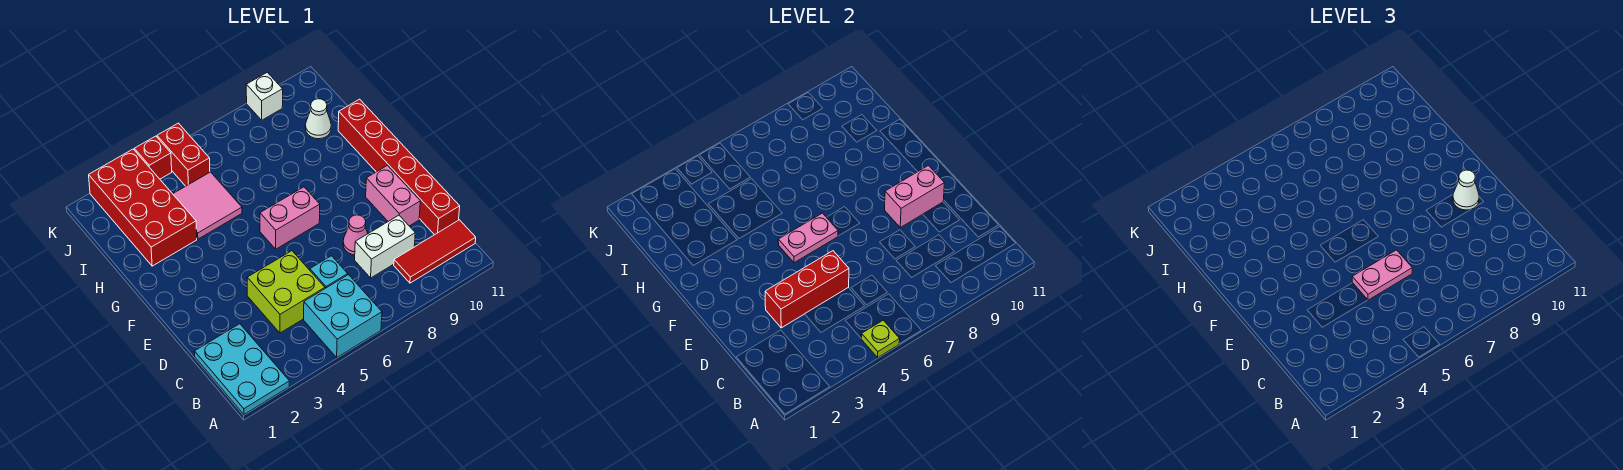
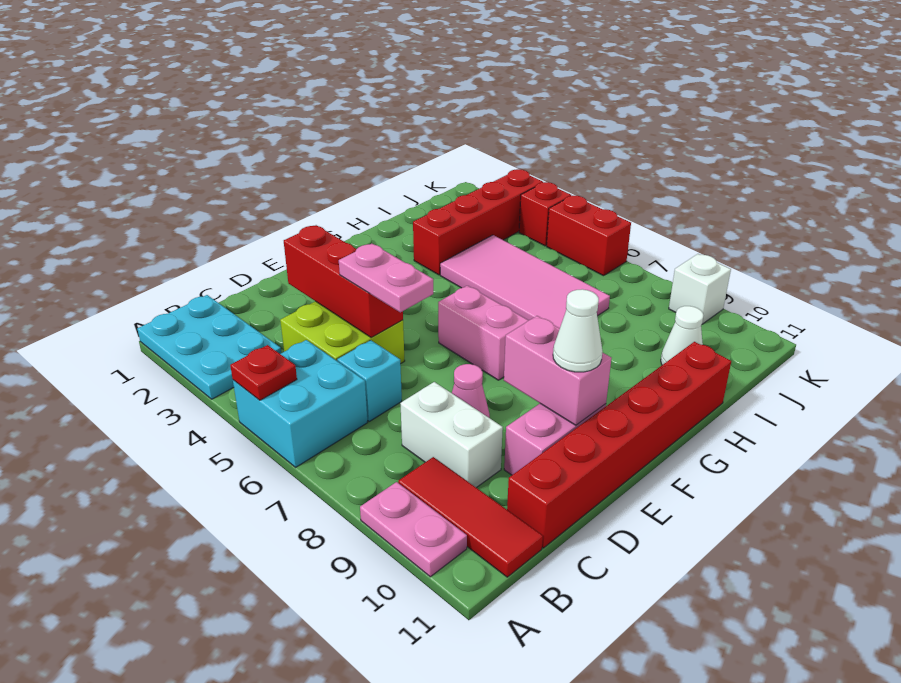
cyan 2x3 plate [194,324,289,414] -> cyan 2x3 plate turned to [137,295,281,399]
lime 1x1 plate [861,320,900,357] -> red 1x1 plate [230,345,297,400]
pink 1x2 plate [778,213,838,263] -> pink 1x2 plate moved to [360,482,467,577]
red 2x4 brick [89,149,197,266] -> red 1x4 brick [413,169,543,275]
pink 2x2 tile [173,172,242,239] -> pink 2x4 tile [440,235,610,328]
red 1x2 brick [157,123,210,186] -> red 1x2 brick turned to [547,196,631,276]

